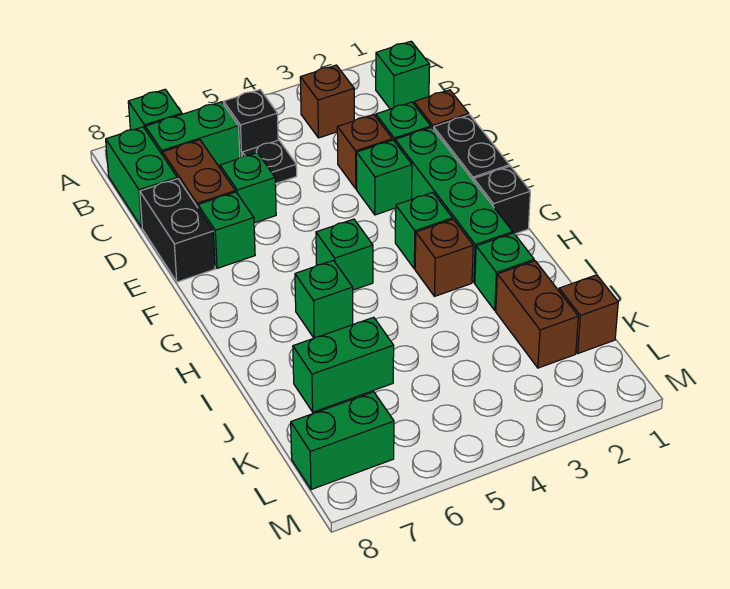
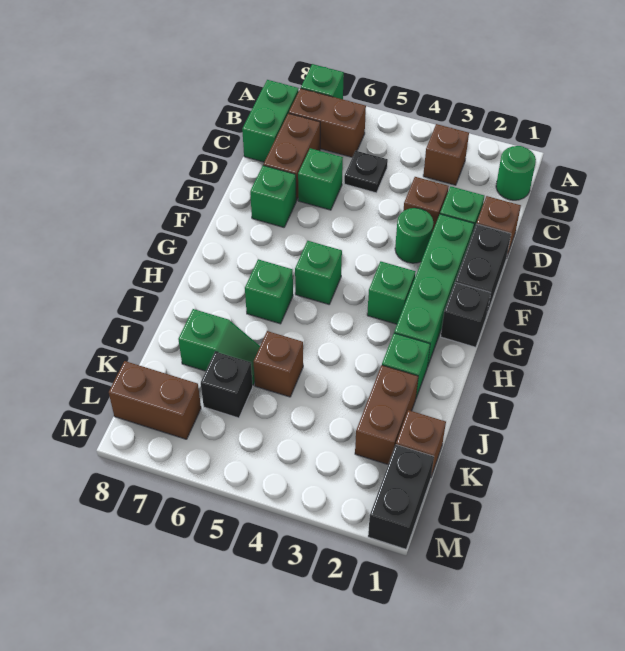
green 1x1 brick [376,41,430,109] -> green 1x1 round brick [496,146,536,200]
black 1x1 brick [224,90,278,157] -> black 1x1 brick moved to [201,352,253,418]
green 1x2 brick [145,102,240,168] -> brown 1x2 brick [289,88,366,157]
black 1x2 brick [140,179,215,282] -> black 1x2 brick moved to [368,445,434,549]
green 1x1 brick [356,140,412,215] -> green 1x1 round brick [395,208,433,263]
brown 1x1 brick [415,219,473,296] -> brown 1x1 brick moved to [253,331,303,397]
green 1x2 brick [293,317,394,412] -> green 1x2 slope [178,309,260,385]
green 1x2 brick [291,392,394,490] -> brown 1x2 brick [109,361,201,439]

